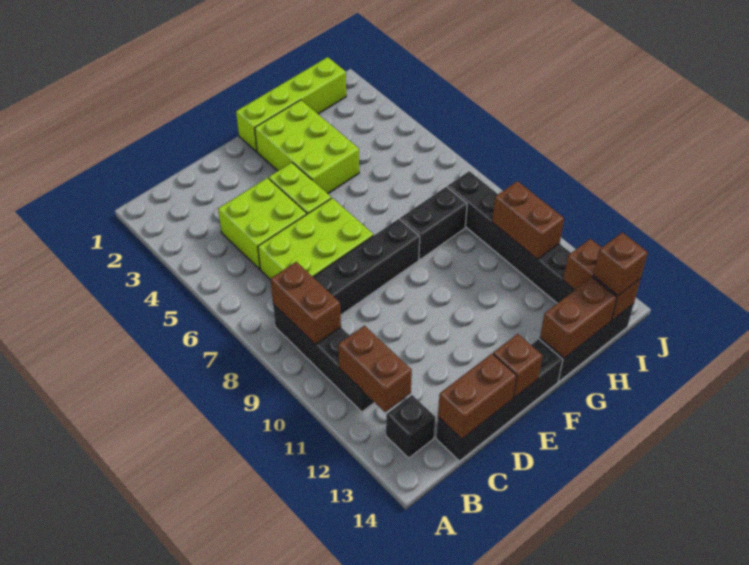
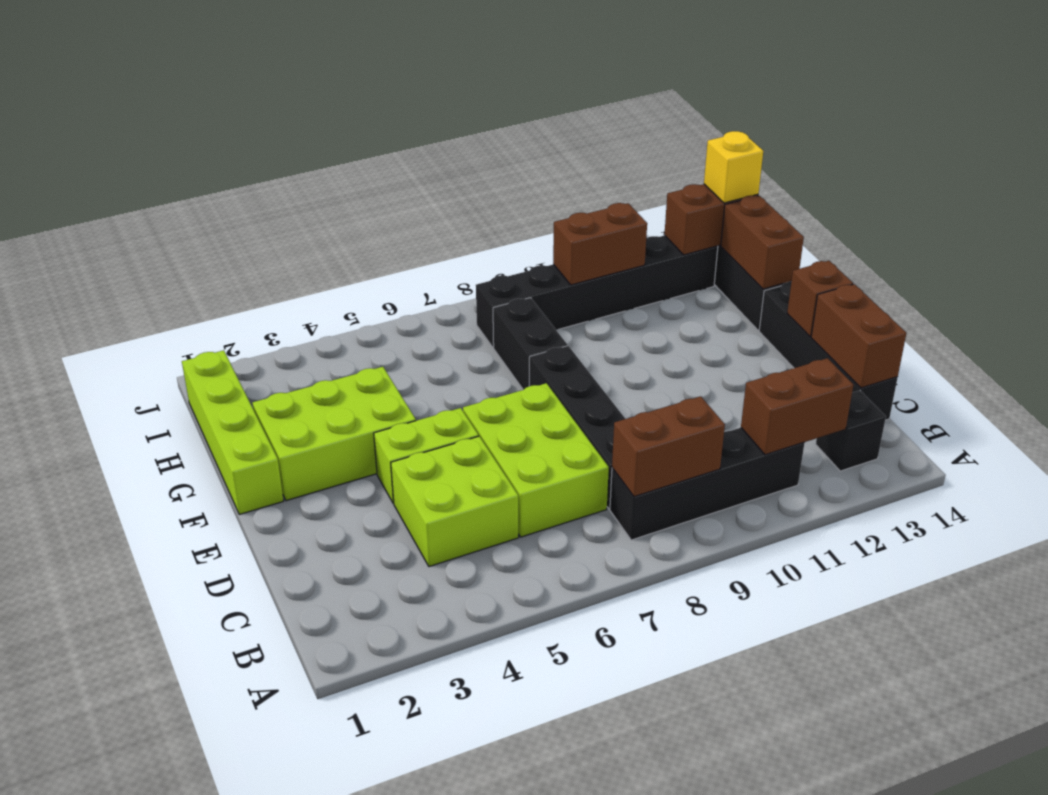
brown 1x1 brick [593,232,648,296] -> yellow 1x1 brick [704,131,763,203]

